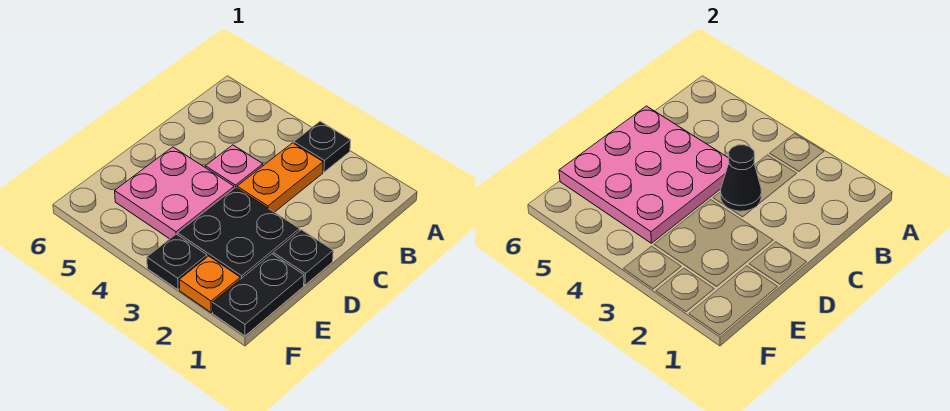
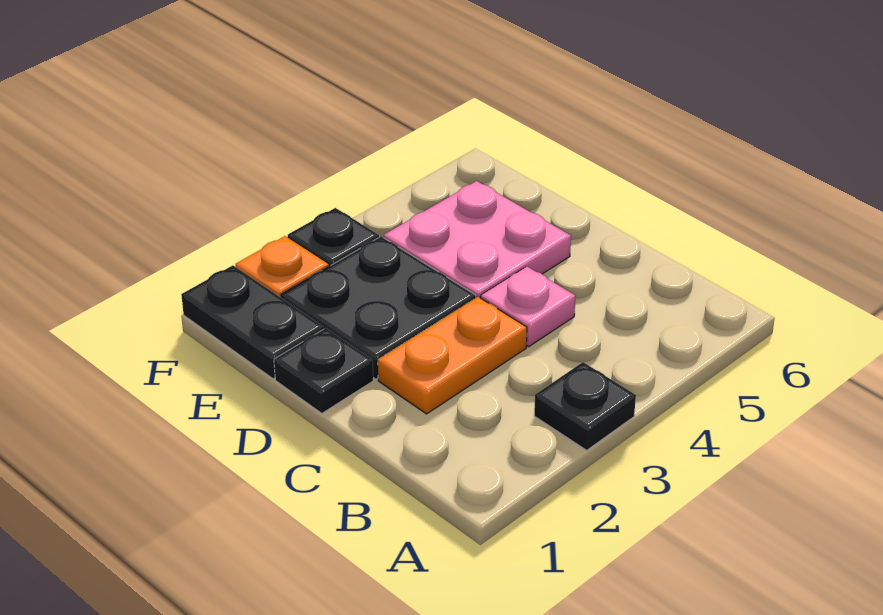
orange 1x2 plate [237,143,323,212] -> orange 1x2 plate turned to [378,297,527,414]
black 1x1 cone [721,145,762,211] -> none
pink 3x3 plate [559,106,729,243] -> none

